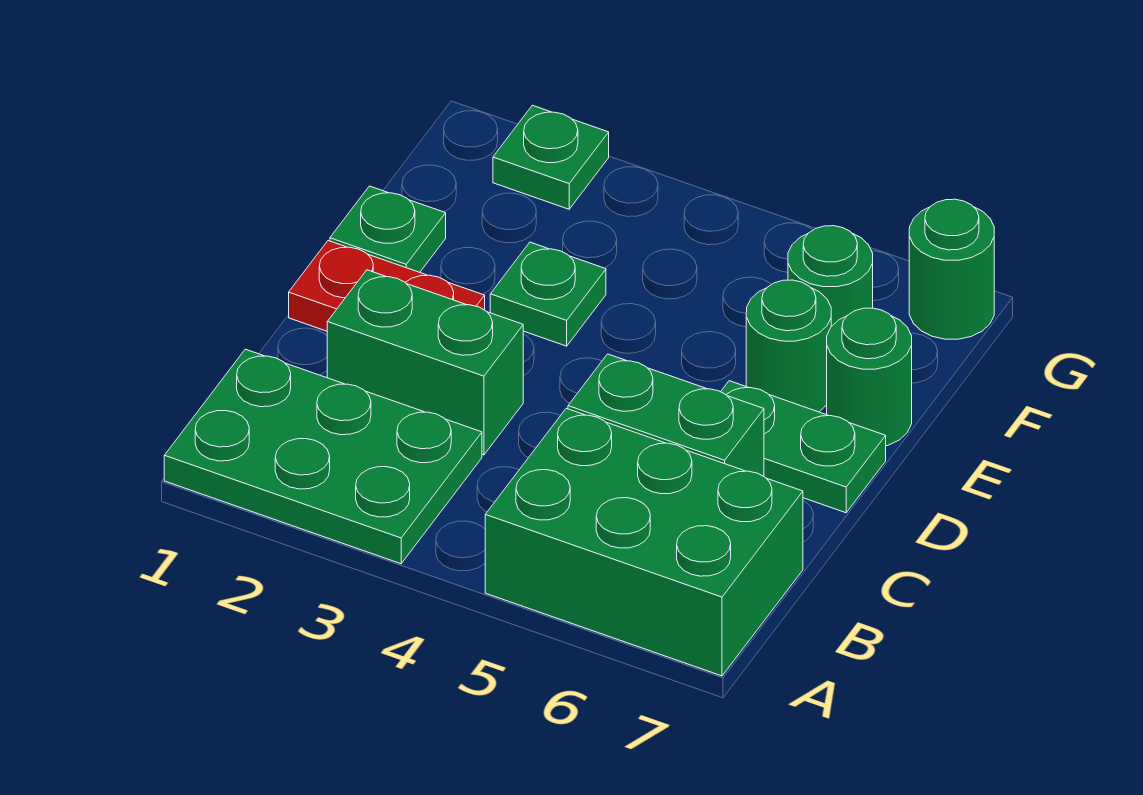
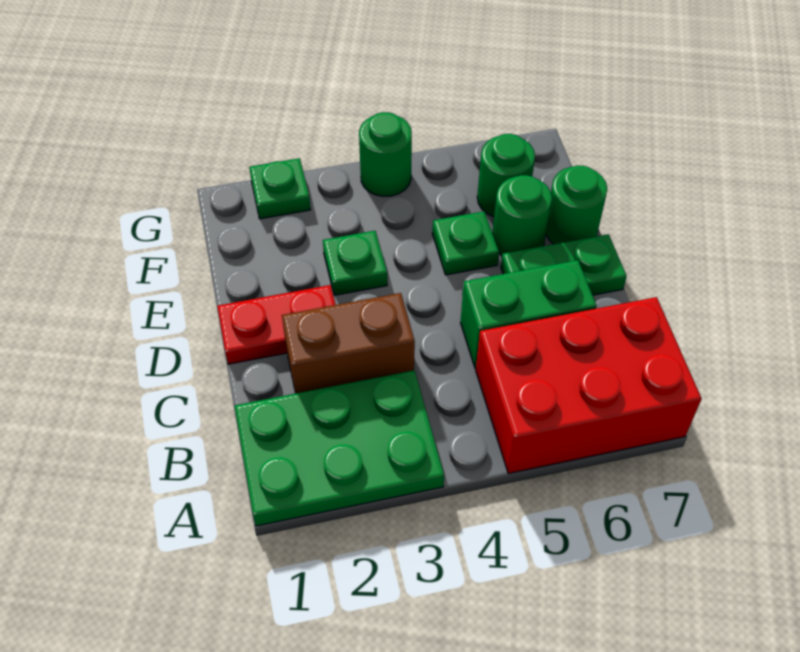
green 2x3 brick [485,408,803,676] -> red 2x3 brick [476,297,702,473]
green 1x2 brick [327,270,523,455] -> brown 1x2 brick [282,293,415,394]
green 1x1 plate [330,186,446,272] -> green 1x1 plate moved to [432,211,499,275]
green 1x1 round brick [909,199,994,339] -> green 1x1 round brick moved to [359,112,412,197]

